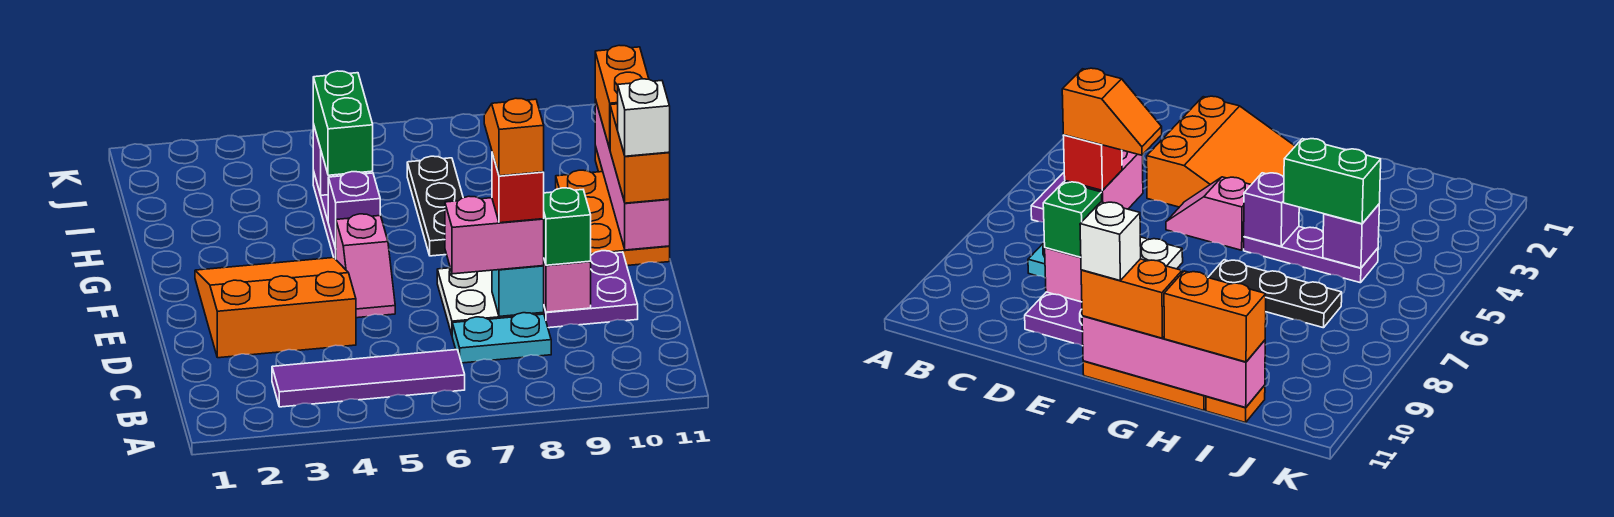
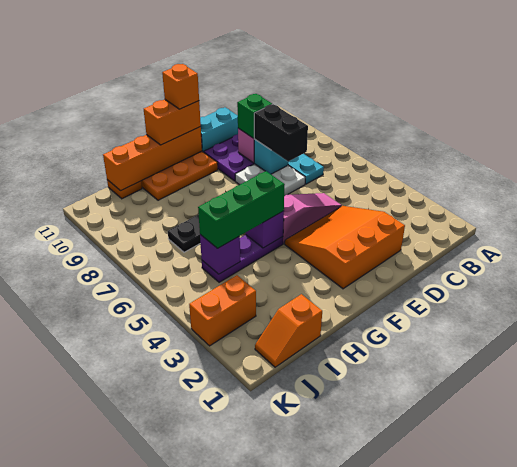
purple 1x4 tile [272,350,465,407] -> none
orange 3x3 slope [195,258,356,358] -> orange 3x3 slope turned to [285,206,405,289]
pink 1x2 brick [445,196,544,274] -> black 1x2 brick [254,104,308,162]
red 1x1 brick [492,153,544,223] -> none
orange 1x2 slope [484,98,544,176] -> orange 1x2 slope moved to [255,294,322,367]
none -> cyan 1x2 brick [200,107,238,152]
pink 1x2 slope [336,214,395,318] -> pink 1x3 slope [283,193,342,244]
pink 1x4 brick [595,99,670,250] -> orange 1x4 brick [103,127,202,191]
white 1x1 brick [618,79,670,156] -> orange 1x1 brick [162,64,199,109]
green 1x2 brick [313,71,373,175] -> green 1x3 brick [198,171,285,248]
orange 1x2 brick [595,45,649,149] -> orange 1x2 brick moved to [189,275,256,346]

